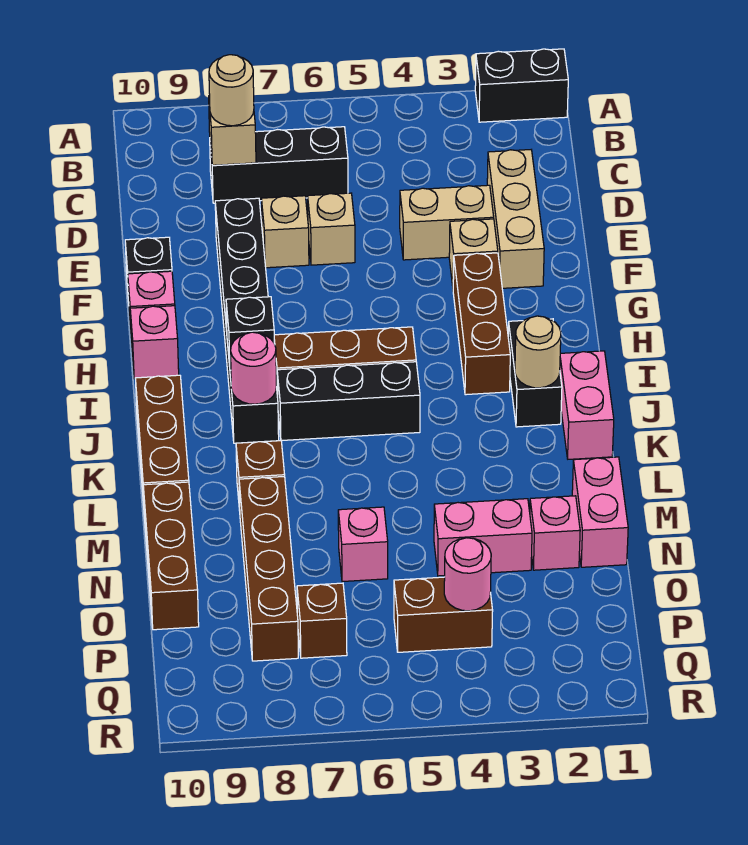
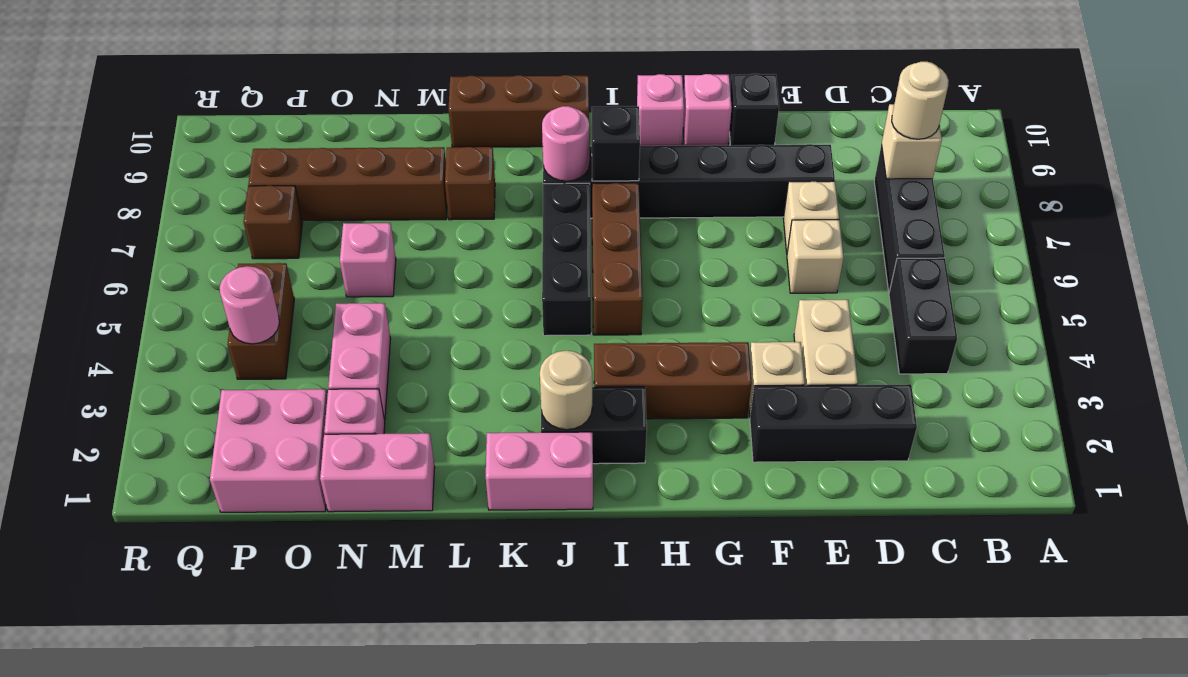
black 1x2 brick [475,49,568,122] -> black 1x2 brick moved to [889,258,957,374]
tan 1x3 brick [487,150,544,288] -> black 1x3 brick [750,384,917,462]
brown 1x3 brick [143,482,199,630] -> none
none -> pink 2x2 brick [210,389,327,512]

